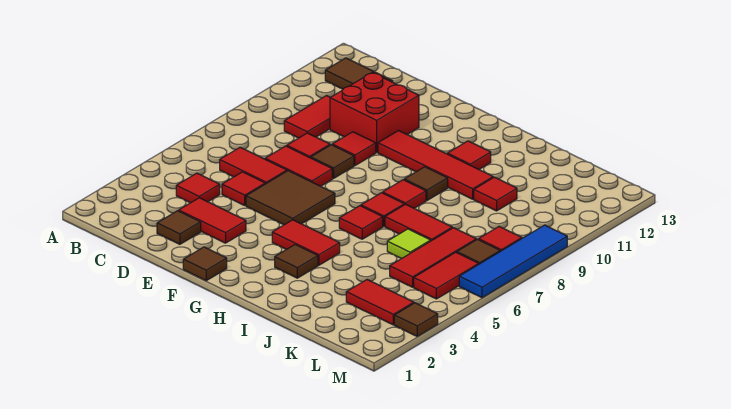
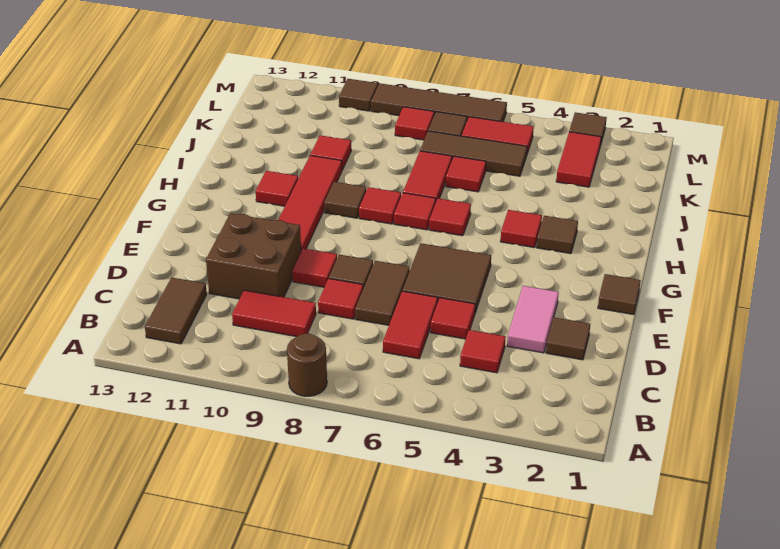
none -> brown 1x1 round brick [287,334,327,396]
red 1x2 tile [179,198,246,243] -> pink 1x2 tile [507,286,559,353]
red 1x2 tile [265,146,332,186] -> brown 1x2 tile [355,261,410,325]
red 2x2 brick [330,73,419,152] -> brown 2x2 brick [206,213,301,299]
red 1x2 tile [272,220,340,265] -> red 1x1 tile [501,210,542,248]
lime 1x1 tile [387,229,431,259] -> red 1x1 tile [446,156,486,192]
red 1x3 tile [390,228,476,287] -> brown 1x3 tile [420,131,527,176]
blue 1x4 tile [459,225,567,298] -> brown 1x4 tile [371,83,507,122]
none -> brown 1x1 tile [339,79,378,111]

